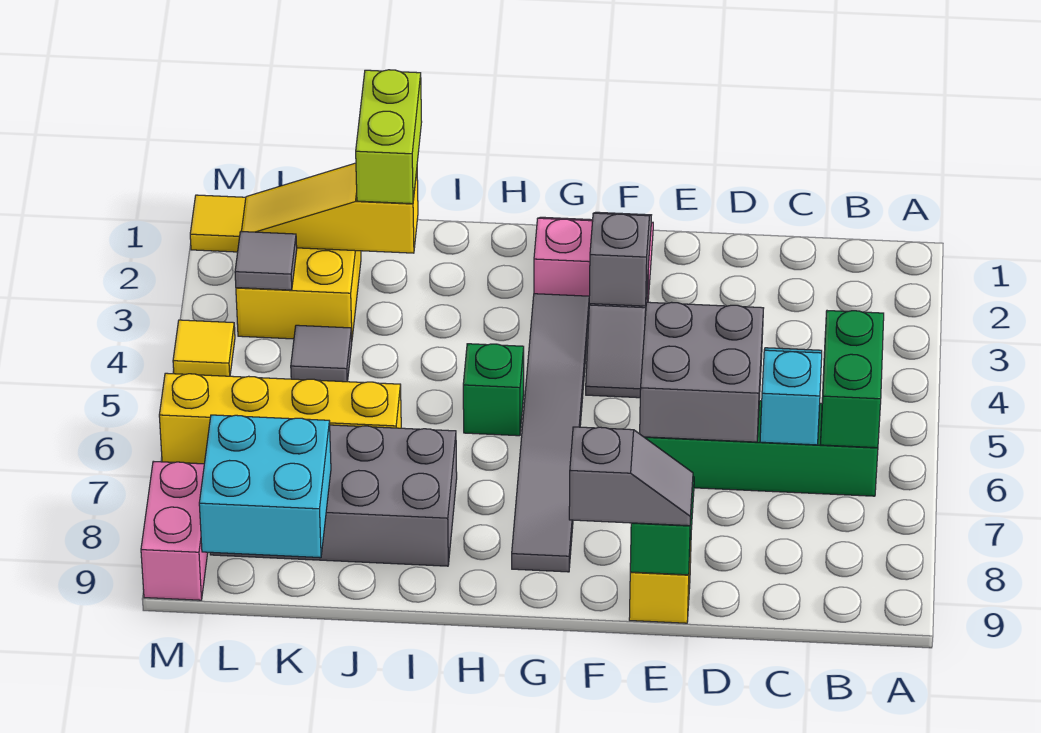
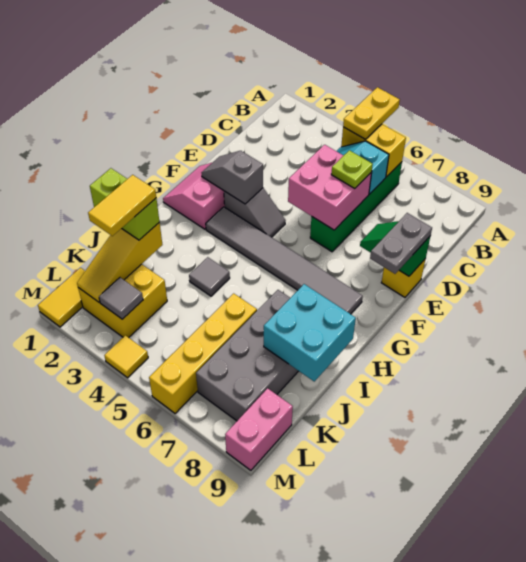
none -> yellow 1x2 plate [343,87,400,139]
green 1x2 brick [820,311,884,448] -> yellow 1x2 brick [341,124,406,177]
grey 2x2 brick [640,302,764,442] -> pink 2x2 brick [288,145,372,230]
none -> lime 1x1 plate [331,150,373,189]
grey 1x2 slope [569,427,693,526] -> grey 1x2 plate [370,213,432,274]
green 1x1 brick [463,344,524,436] -> none
none -> yellow 1x2 tile [88,175,156,236]
grey 1x1 tile [291,325,352,382] -> grey 1x1 tile moved to [189,257,230,296]
cyan 2x2 brick [199,415,331,558] -> cyan 2x2 brick moved to [264,284,356,381]
pink 1x2 brick [141,461,208,600] -> pink 1x2 brick turned to [225,388,293,470]

